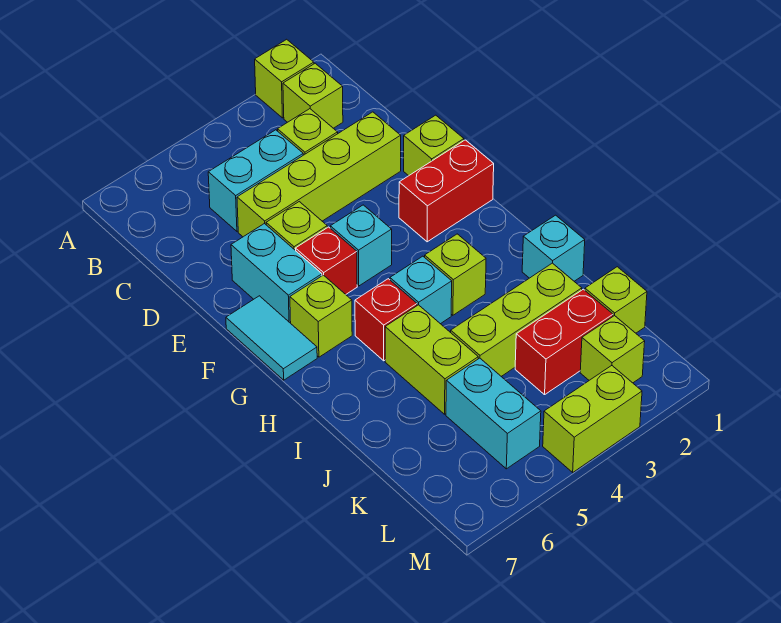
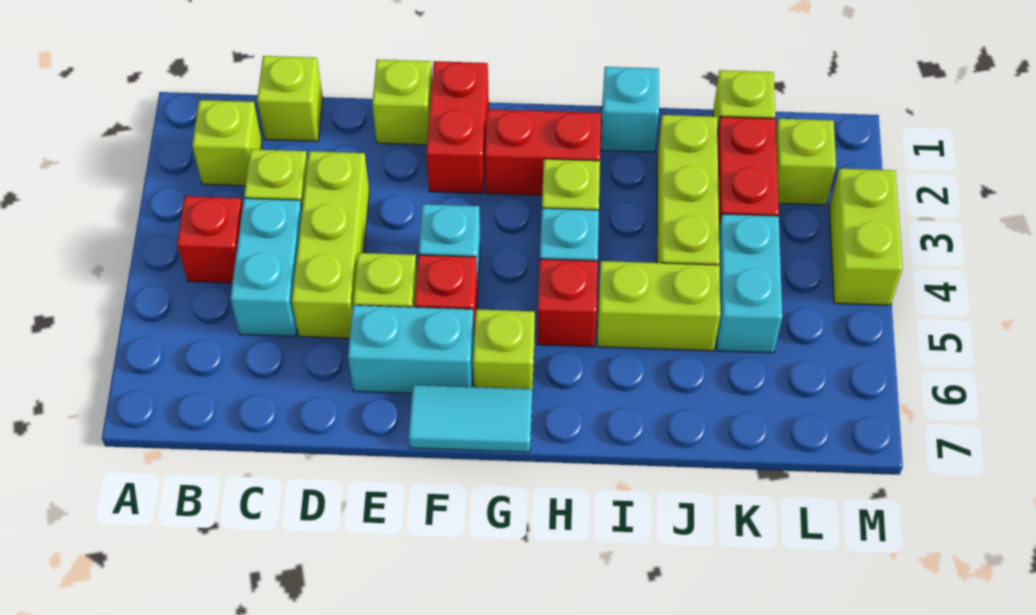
lime 1x1 brick [255,39,314,118] -> lime 1x1 brick moved to [257,56,323,141]
none -> red 1x1 brick [177,196,243,283]
lime 1x4 brick [237,112,401,237] -> lime 1x3 brick [292,151,369,338]
none -> red 1x2 brick [485,109,601,195]
cyan 1x2 brick [446,358,541,469] -> cyan 1x2 brick turned to [717,214,782,353]

